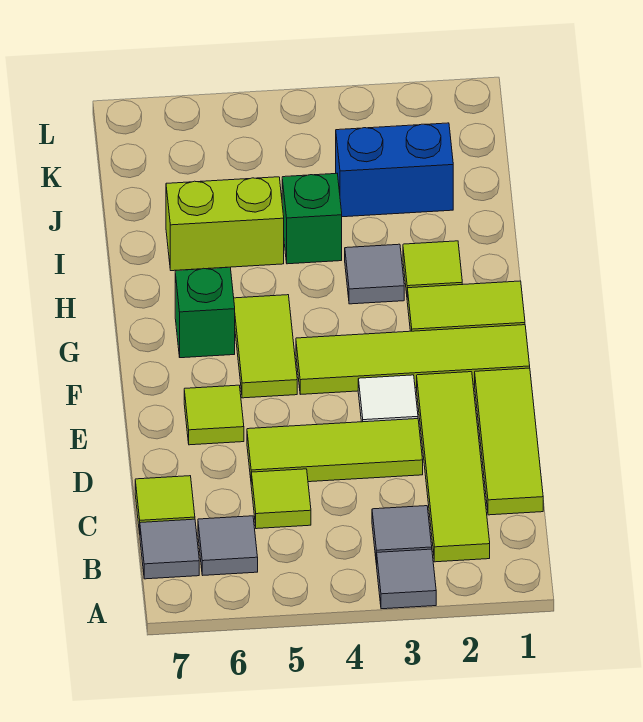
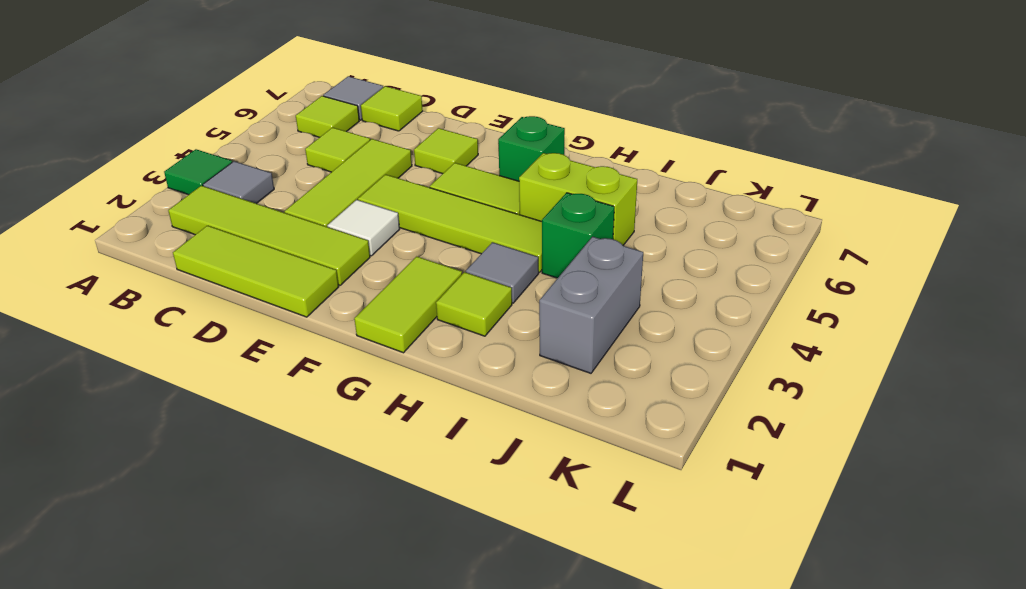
grey 1x1 tile [377,549,436,609] -> green 1x1 tile [164,149,232,195]
grey 1x1 tile [198,516,258,575] -> lime 1x1 tile [296,96,359,137]
lime 1x4 tile [296,325,530,394] -> lime 1x4 tile turned to [358,175,542,272]
lime 1x2 brick [166,177,284,271] -> lime 1x2 brick turned to [519,153,637,245]
blue 1x2 brick [336,123,453,217] -> grey 1x2 brick [539,237,643,373]

